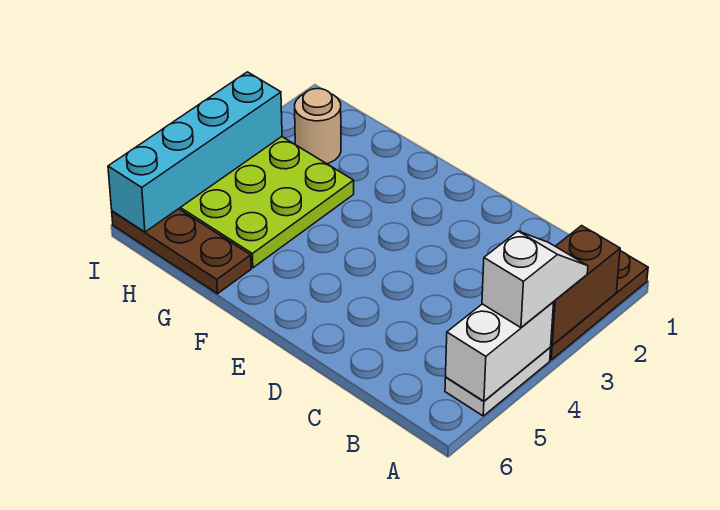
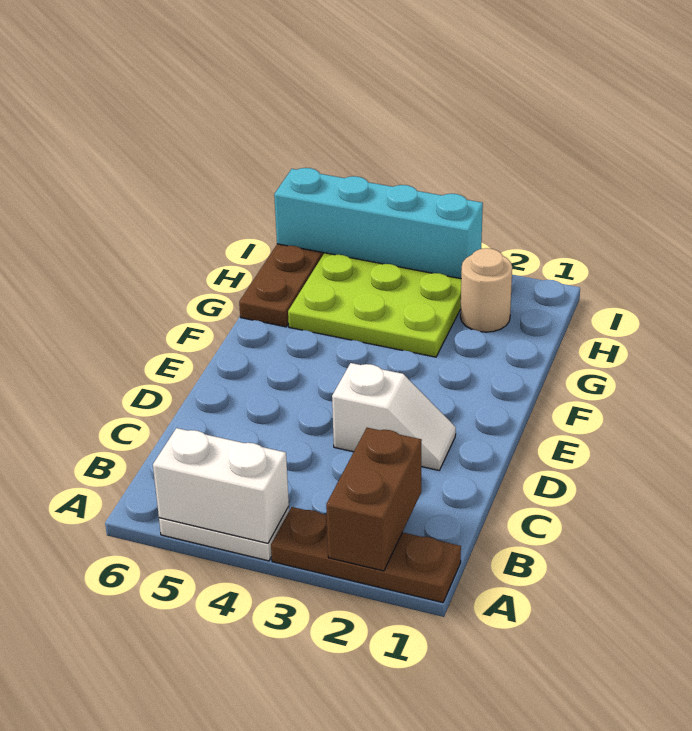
brown 1x2 brick [551,226,620,345] -> brown 1x2 brick turned to [326,428,422,571]
white 1x2 slope [482,231,588,328] -> white 1x2 slope moved to [332,363,456,470]

